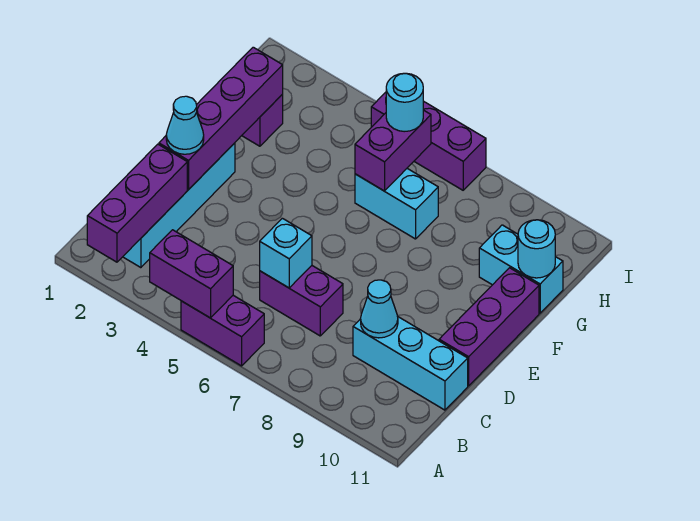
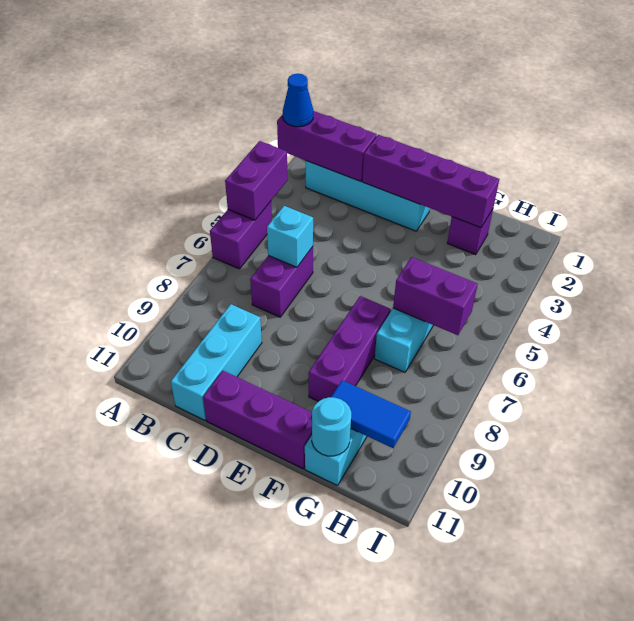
none -> blue 1x1 cone [283,73,313,127]
cyan 1x1 cone [361,280,398,338] -> none
cyan 1x1 cone [166,96,204,154] -> none
none -> blue 1x2 tile [331,380,411,448]
cyan 1x1 round brick [386,73,423,132] -> none
purple 1x3 brick [371,92,486,190] -> purple 1x3 brick moved to [309,296,391,401]

